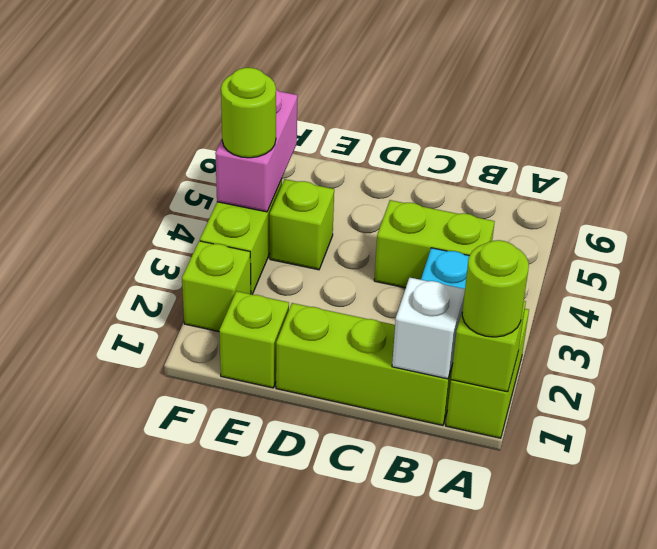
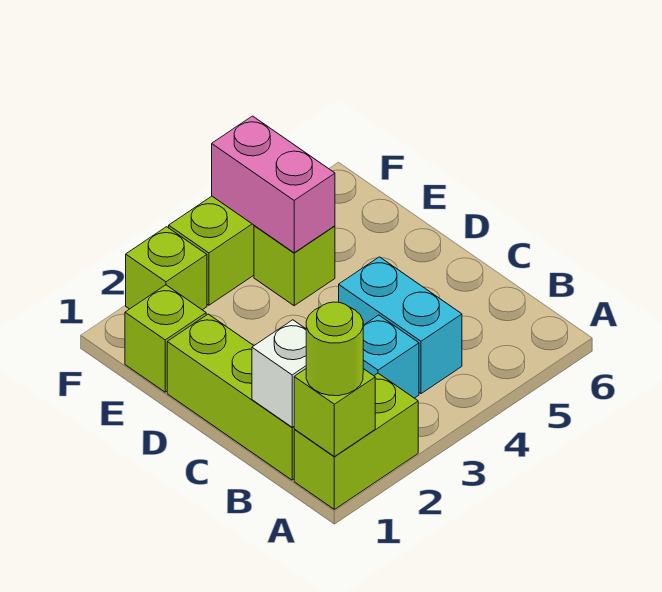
lime 1x2 brick [374,200,495,288] -> cyan 1x2 brick [339,257,462,394]
pink 1x2 brick [215,90,297,212] -> pink 1x2 brick turned to [212,116,335,253]
lime 1x1 round brick [221,68,276,158] -> none

